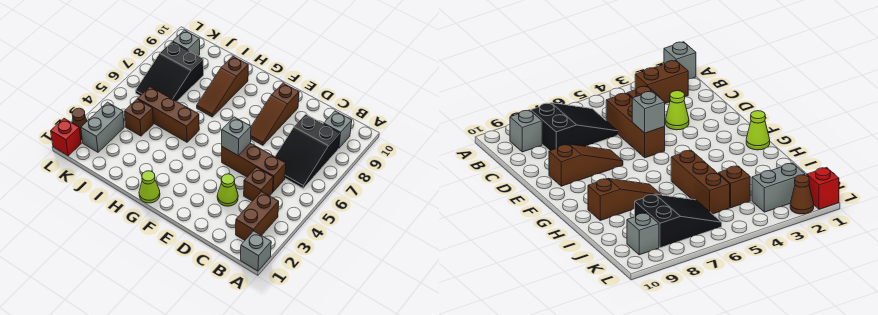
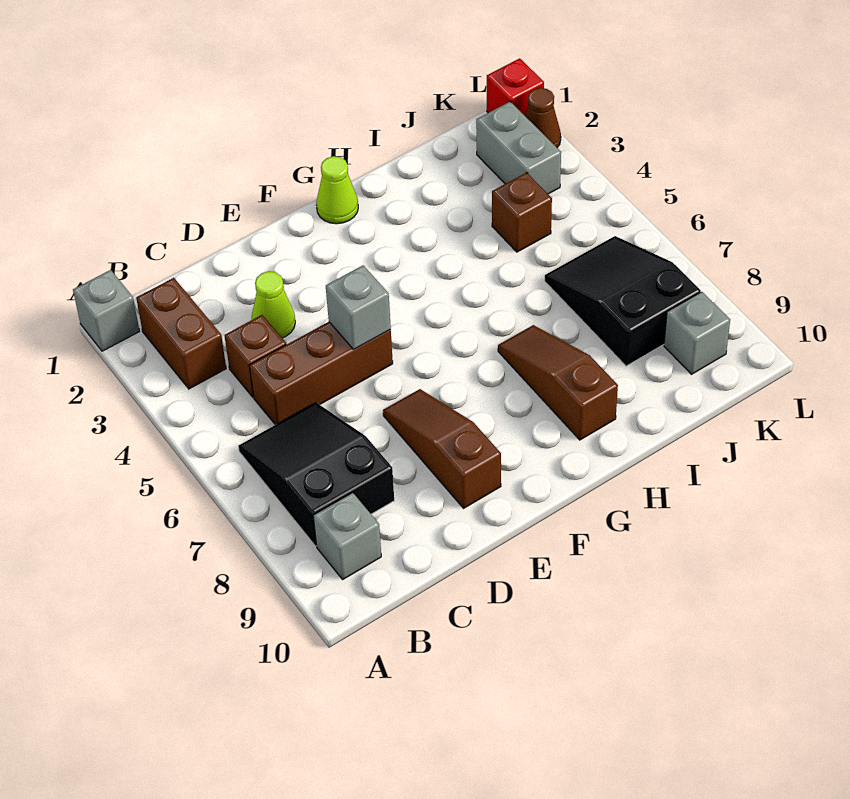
brown 1x3 brick [138,87,199,142] -> none

